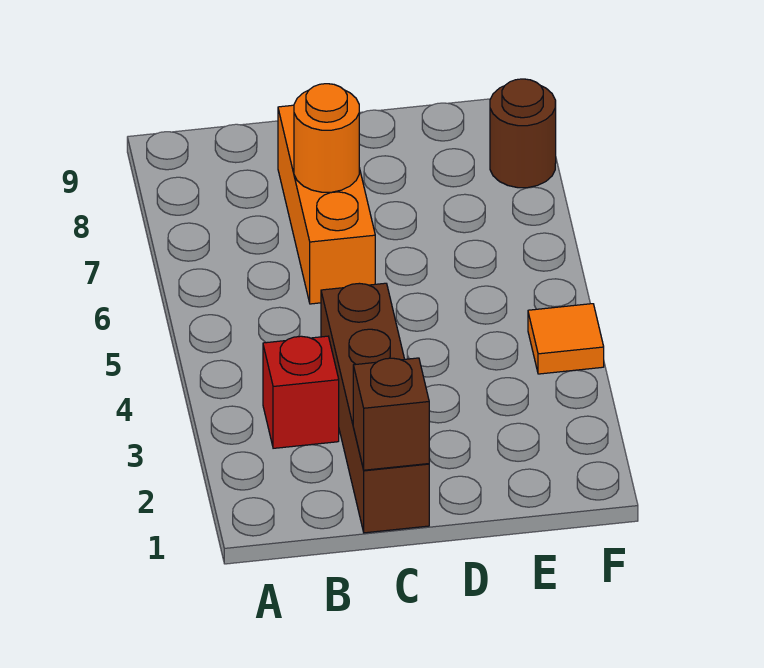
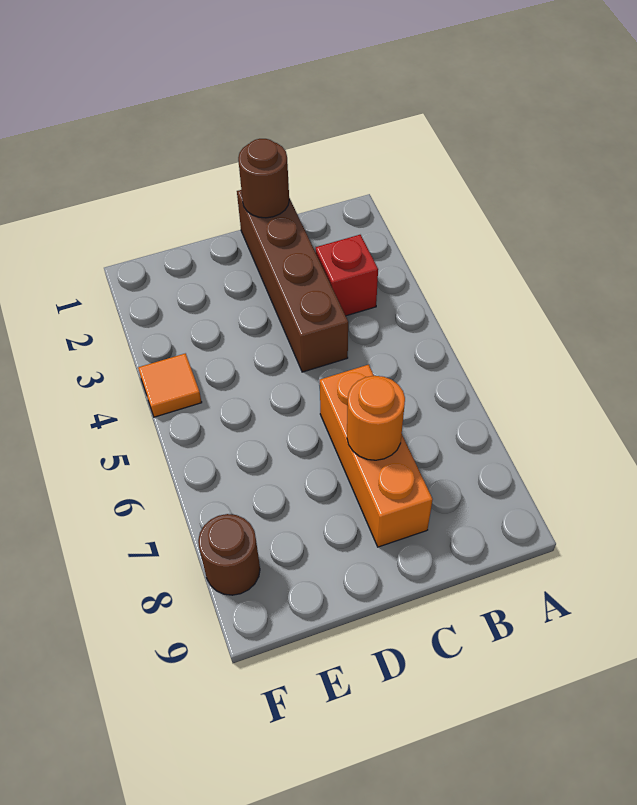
brown 1x1 brick [353,358,429,470] -> brown 1x1 round brick [238,139,289,218]

